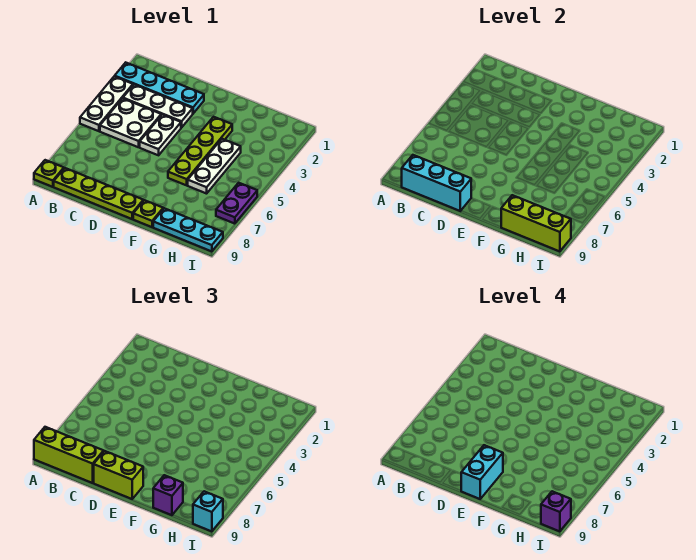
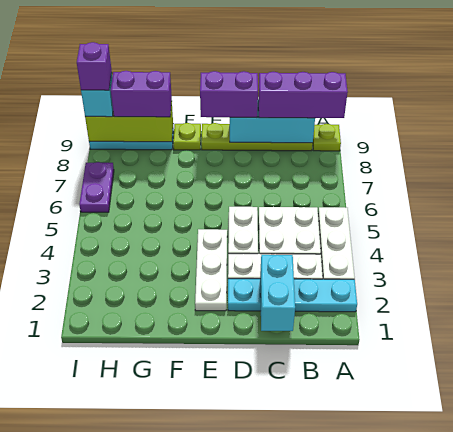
lime 1x3 brick [34,427,104,483] -> purple 1x3 brick [258,72,348,118]
lime 1x2 brick [94,451,143,499] -> purple 1x2 brick [200,71,258,118]
cyan 1x2 brick [461,445,503,499] -> cyan 1x2 brick moved to [260,255,295,331]
lime 1x4 plate [168,117,232,185] -> none
white 1x3 plate [188,139,241,194] -> white 1x3 plate moved to [195,229,227,311]
purple 1x1 brick [153,475,183,515] -> purple 1x2 brick [111,71,172,117]

